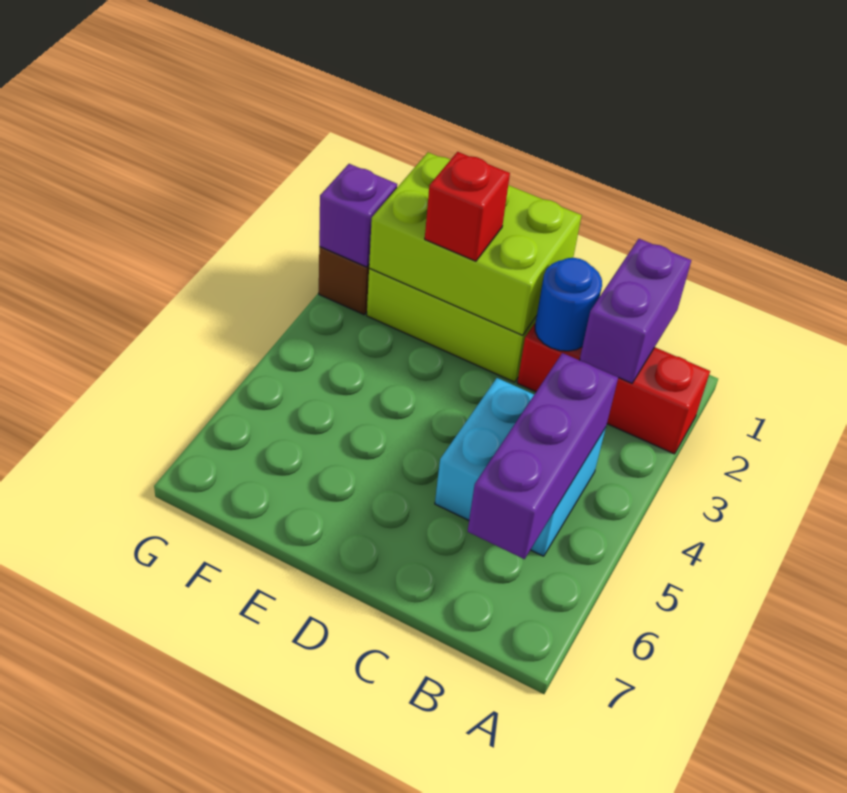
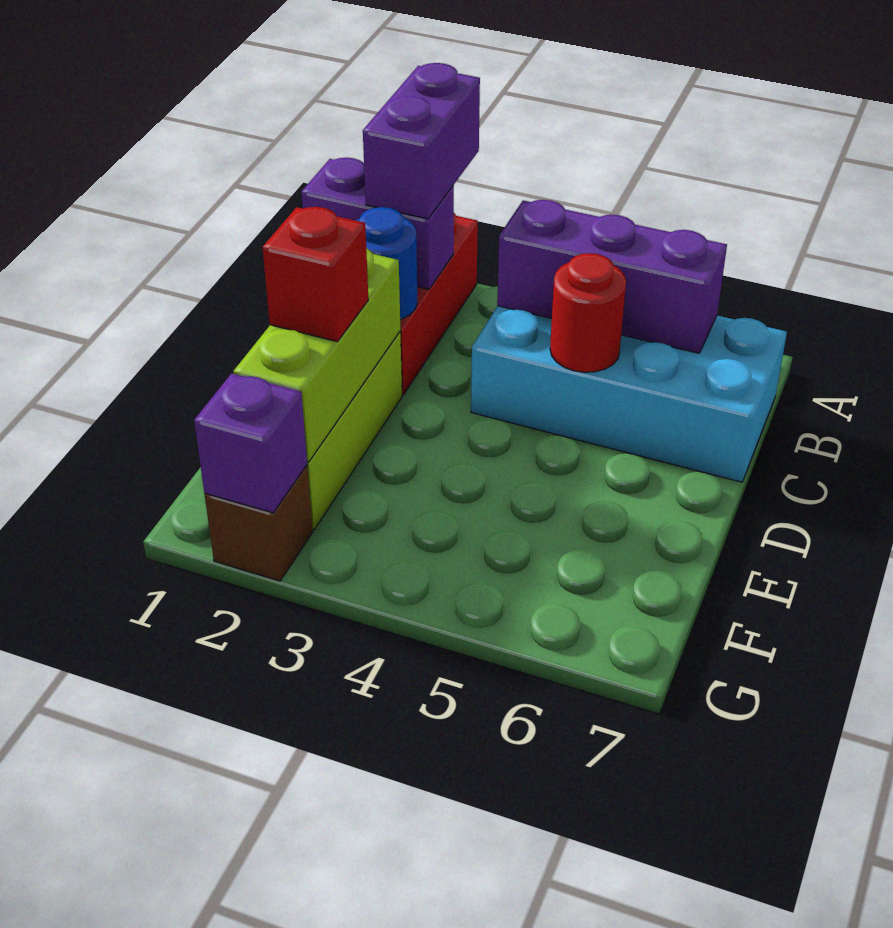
none -> purple 1x2 brick [363,63,480,219]
cyan 2x2 brick [435,378,606,556] -> cyan 2x4 brick [471,306,787,482]
none -> red 1x1 round brick [550,253,626,372]
lime 2x3 brick [369,152,582,335] -> lime 1x3 brick [233,248,400,462]

